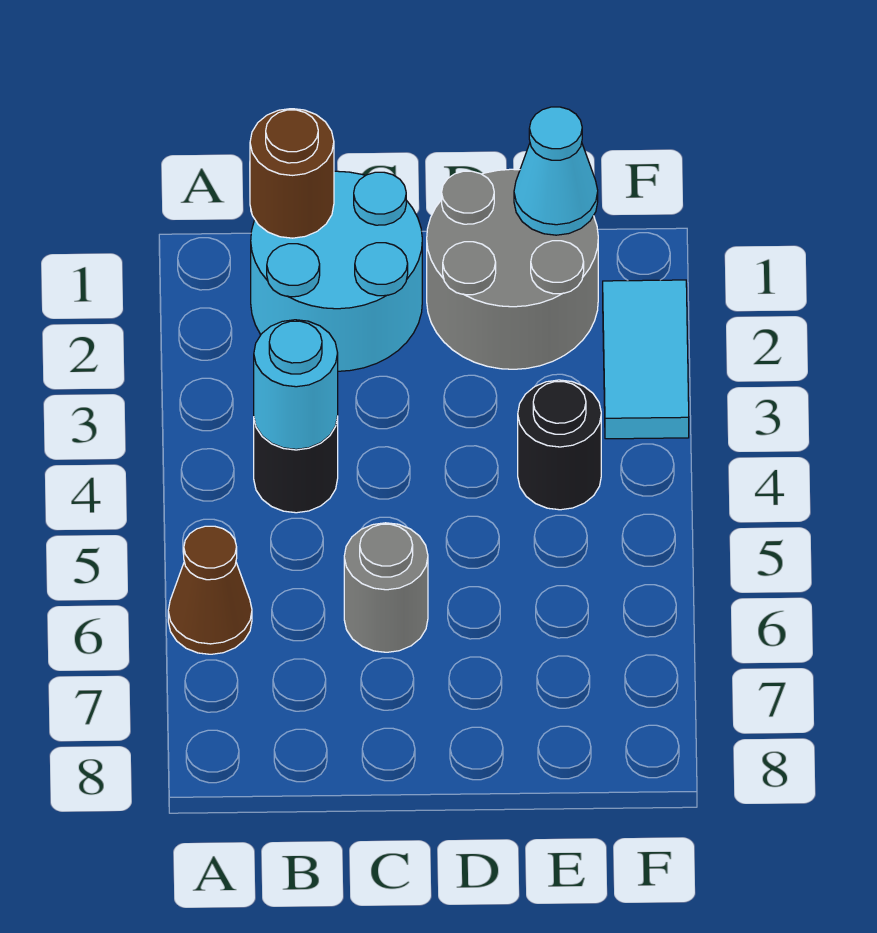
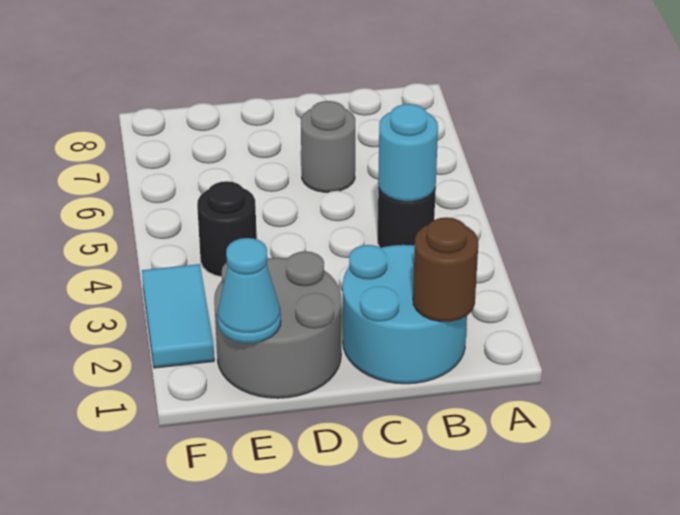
brown 1x1 cone [168,526,252,654] -> none

